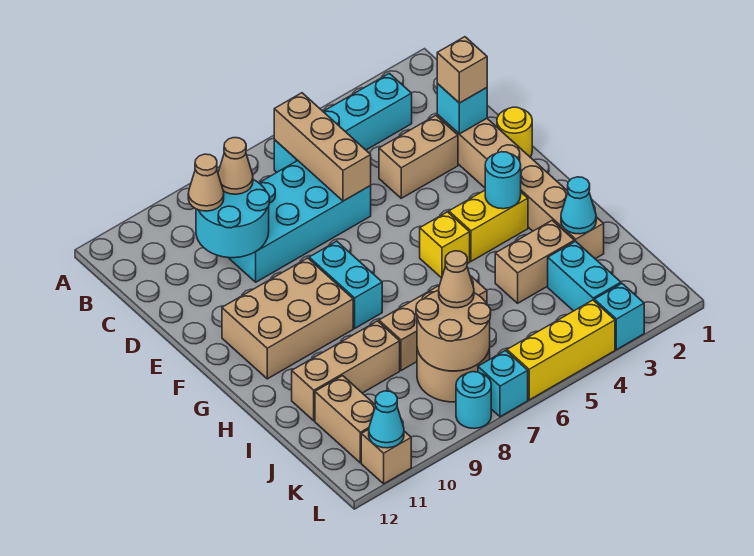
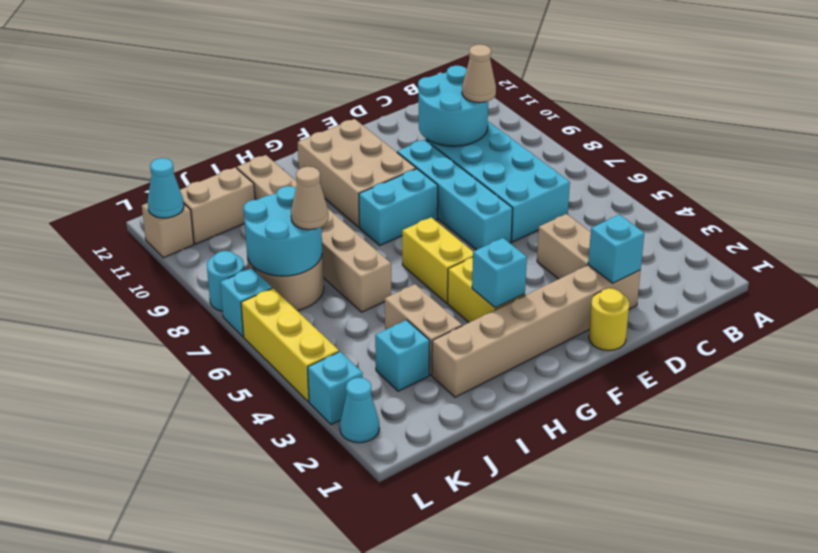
cyan 1x4 brick [274,73,412,172] -> cyan 1x4 brick moved to [397,140,513,250]
tan 1x3 brick [274,93,371,201] -> none
tan 1x1 cone [188,154,224,211] -> none
tan 1x1 brick [437,37,487,103] -> none
cyan 1x1 round brick [485,152,521,209] -> cyan 1x1 brick [472,238,527,308]
yellow 1x1 brick [420,212,470,278] -> yellow 1x2 brick [402,217,473,303]
cyan 1x1 cone [561,177,596,234] -> cyan 1x1 cone moved to [340,378,379,443]
cyan 1x2 brick [548,241,621,311] -> cyan 1x1 brick [375,320,430,391]
tan 2x2 round brick [416,290,491,371] -> cyan 2x2 round brick [243,186,322,276]

